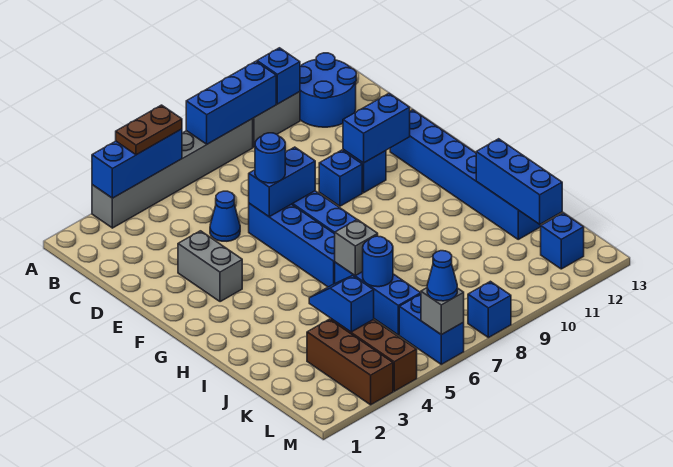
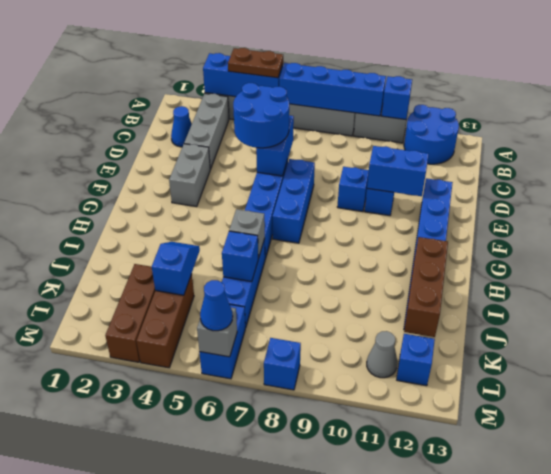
blue 1x3 brick [186,61,276,144] -> blue 1x4 brick [279,63,386,116]
none -> grey 1x3 brick [184,94,229,169]
blue 1x1 cone [210,191,240,241] -> blue 1x1 cone moved to [171,106,192,147]
blue 1x2 brick [249,147,315,217] -> blue 1x2 brick turned to [256,115,294,176]
blue 1x1 round brick [255,133,285,183] -> blue 2x2 round brick [233,83,289,148]
blue 1x3 brick [476,139,562,224] -> brown 1x3 brick [404,237,448,337]
blue 1x1 round brick [363,236,393,287] -> blue 1x1 brick [222,231,258,282]
none -> grey 1x1 cone [367,331,397,378]

